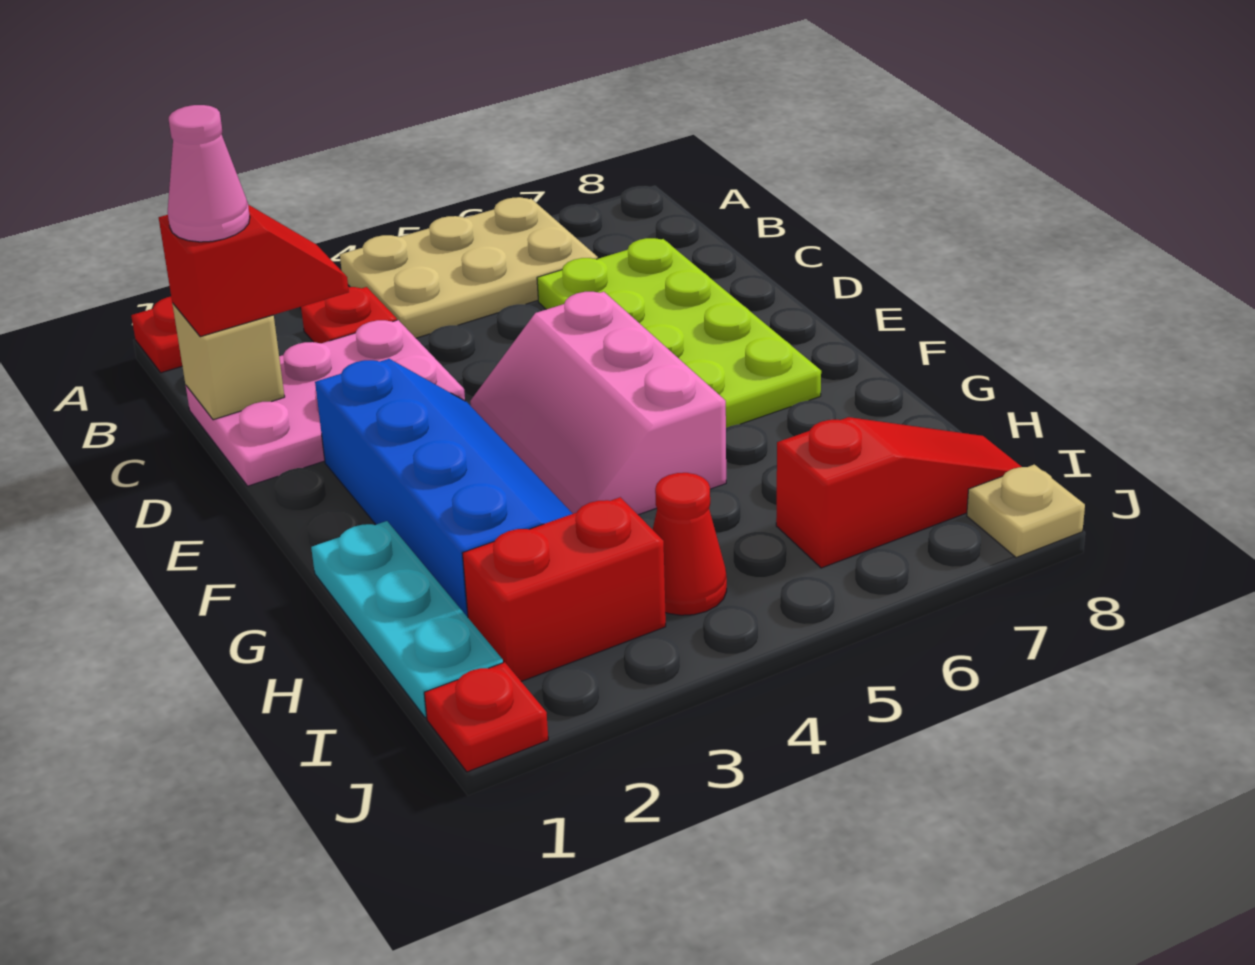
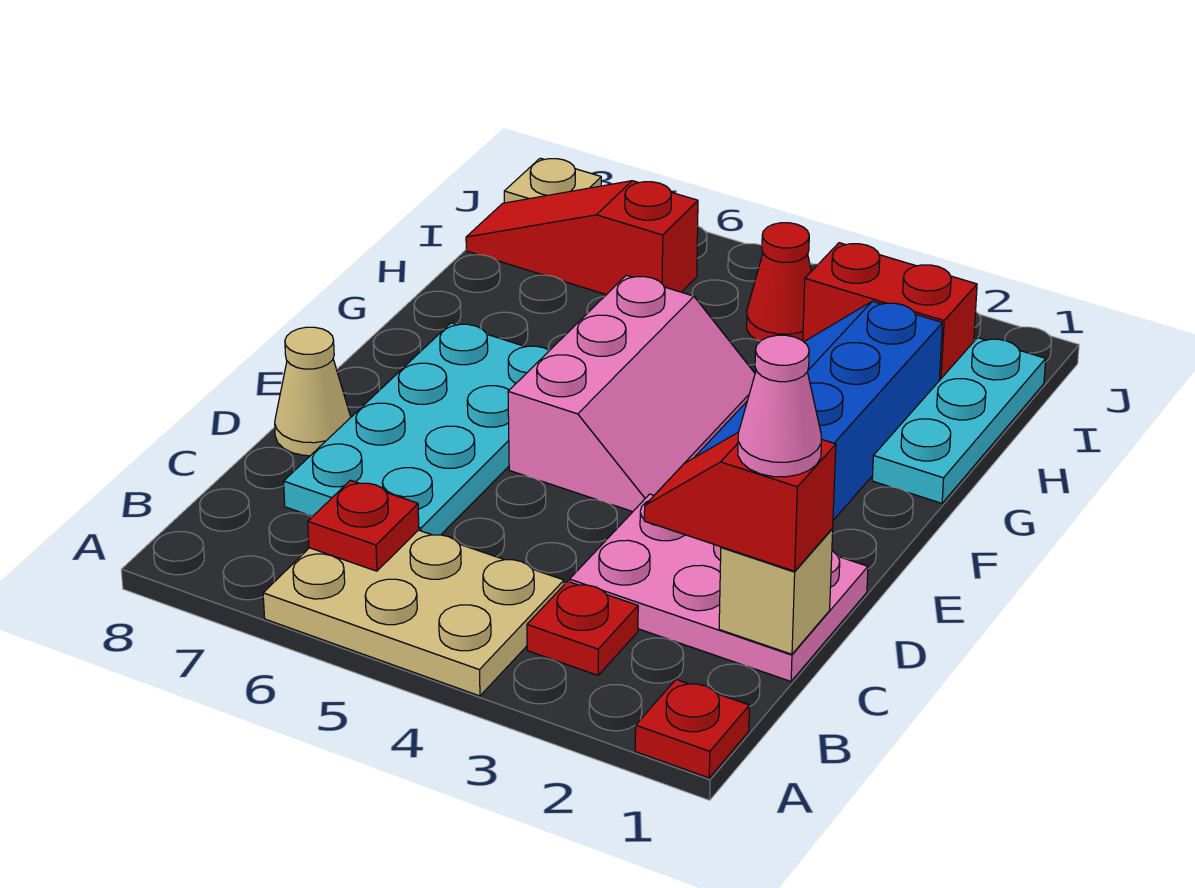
lime 2x4 plate [537,238,821,428] -> cyan 2x4 plate [284,323,550,535]
none -> tan 1x1 cone [275,327,351,456]
red 1x1 plate [424,662,548,772] -> red 1x1 plate moved to [308,480,419,571]

